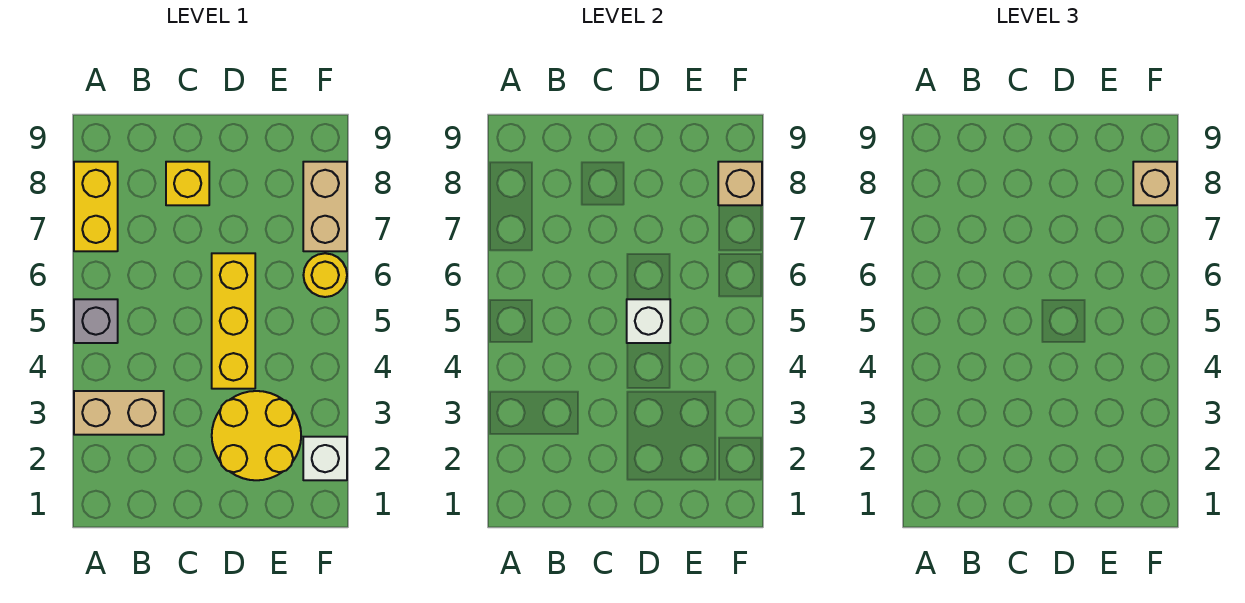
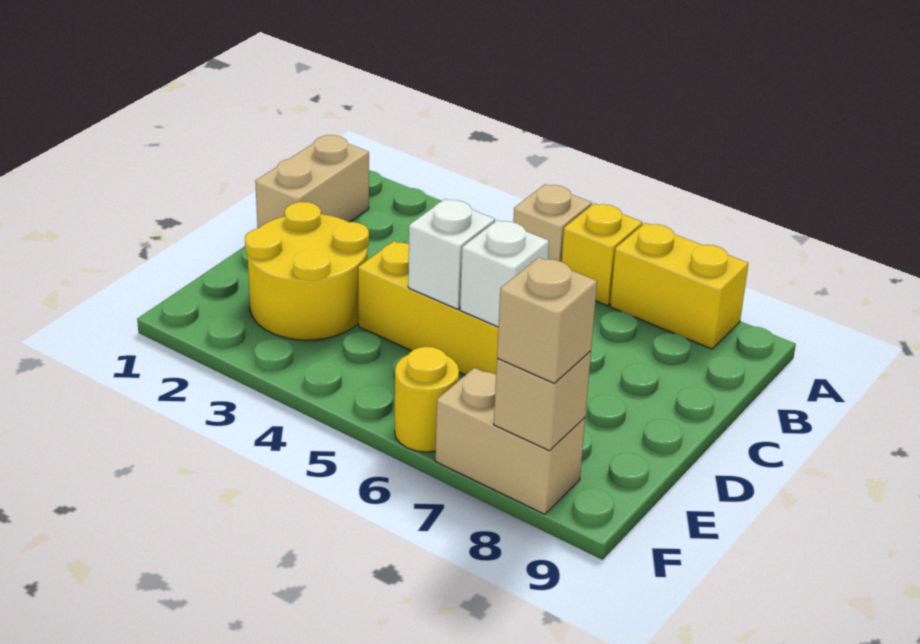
tan 1x2 brick [74,391,164,435] -> tan 1x2 brick moved to [255,135,369,228]
grey 1x1 brick [74,299,118,343] -> tan 1x1 brick [513,184,592,262]
yellow 1x1 brick [166,162,209,205] -> yellow 1x1 brick moved to [562,203,642,306]
white 1x1 brick [303,437,347,480] -> white 1x1 brick moved to [460,220,549,327]

